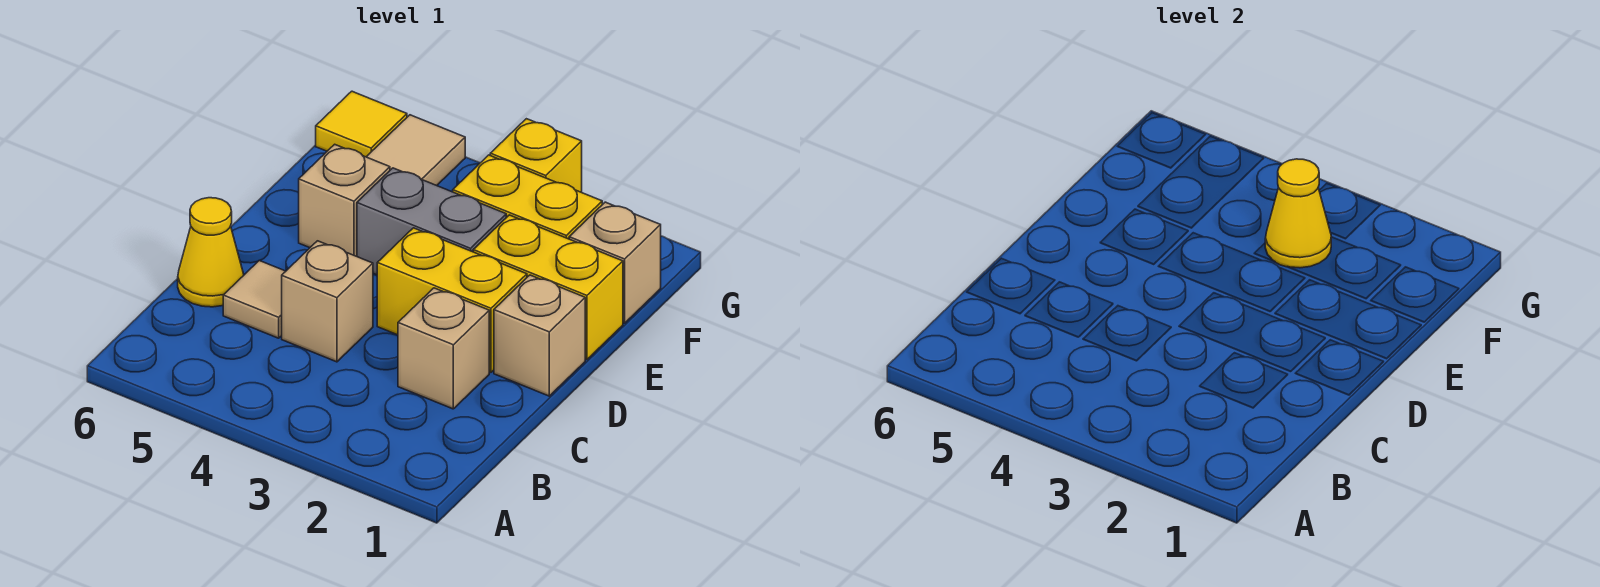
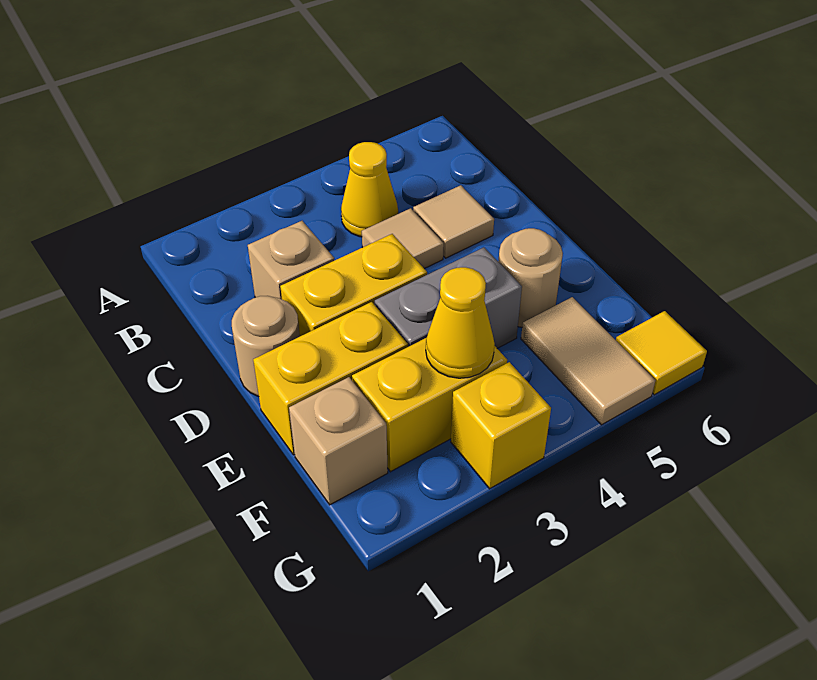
tan 1x1 brick [282,241,373,362] -> tan 1x1 tile [362,208,444,269]
yellow 1x1 cone [178,198,244,307] -> yellow 1x1 cone moved to [341,142,398,237]
tan 1x1 brick [494,275,585,396] -> tan 1x1 round brick [232,296,300,397]
tan 1x1 brick [299,144,390,256] -> tan 1x1 round brick [498,228,563,327]

